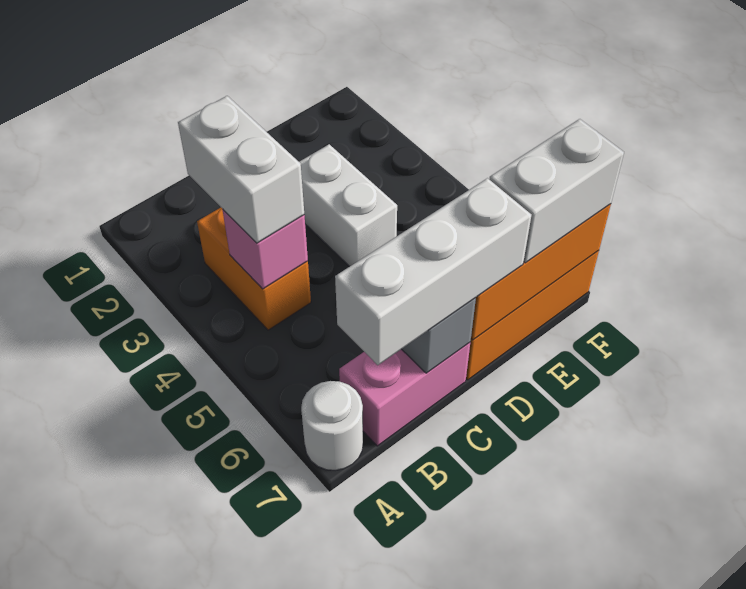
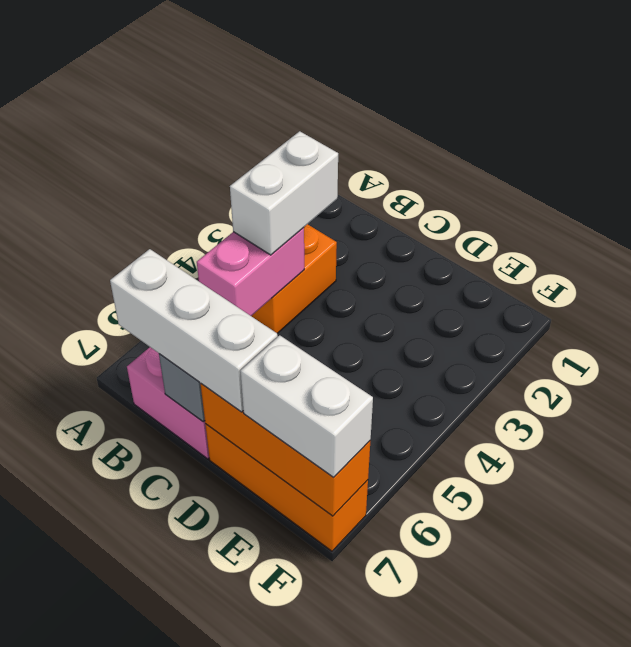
white 1x1 round brick [301,381,363,470] -> none
pink 1x1 brick [222,209,308,289] -> pink 1x2 brick [197,228,304,316]
white 1x2 brick [299,144,397,267] -> none

